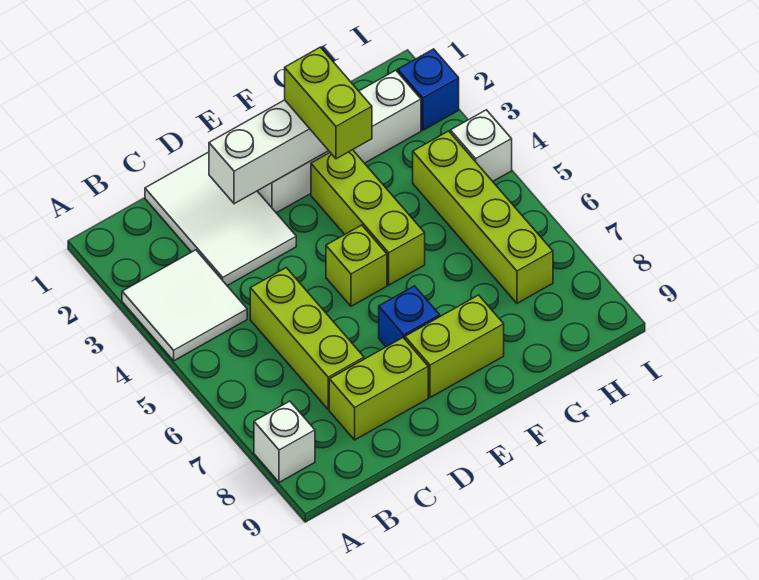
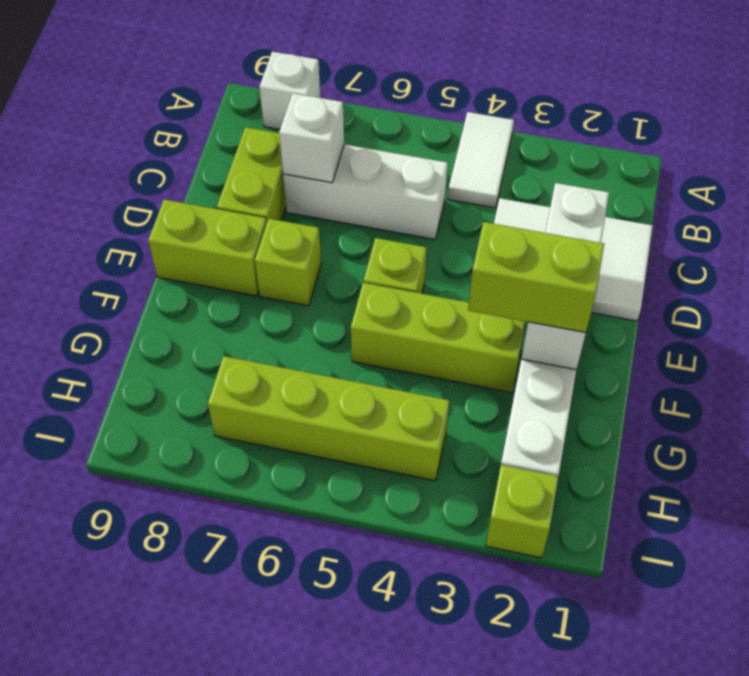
white 2x2 tile [122,250,247,361] -> white 1x2 tile [448,112,514,208]
lime 1x3 brick [250,268,364,409] -> white 1x3 brick [283,144,448,239]
blue 1x1 brick [379,286,440,347] -> lime 1x1 brick [255,219,321,306]
lime 1x2 brick [405,295,504,397] -> lime 1x2 brick turned to [148,200,267,296]
blue 1x1 brick [398,49,459,130] -> lime 1x1 brick [486,465,559,558]
white 1x1 brick [450,110,512,181] -> white 1x1 brick moved to [279,93,344,183]

